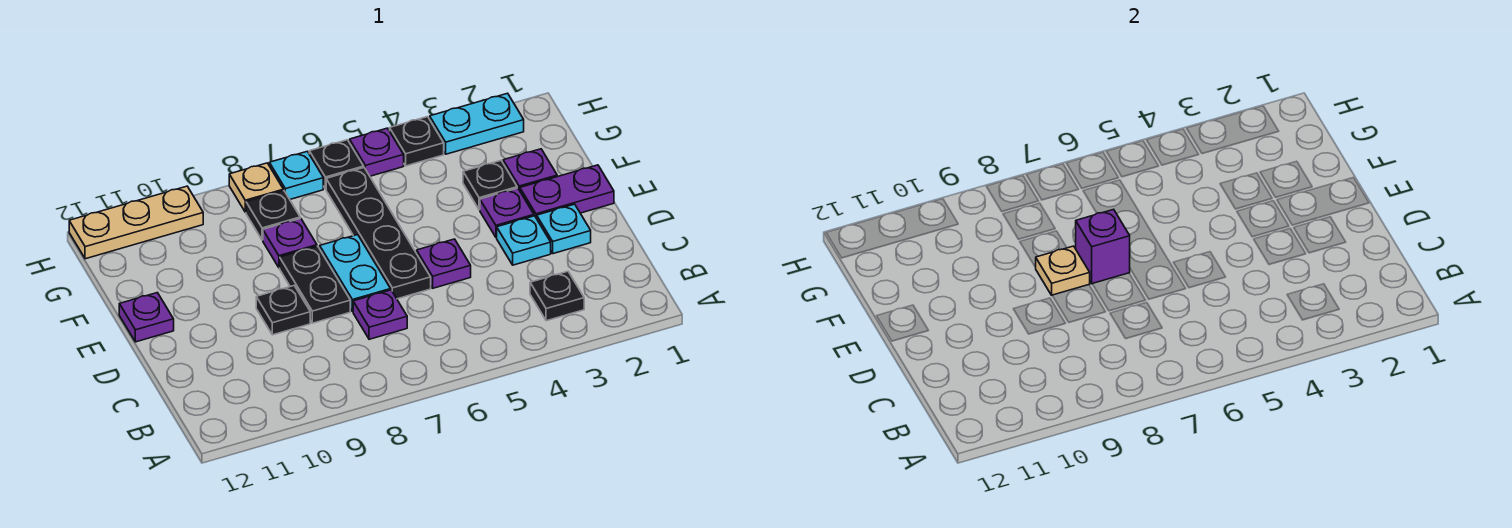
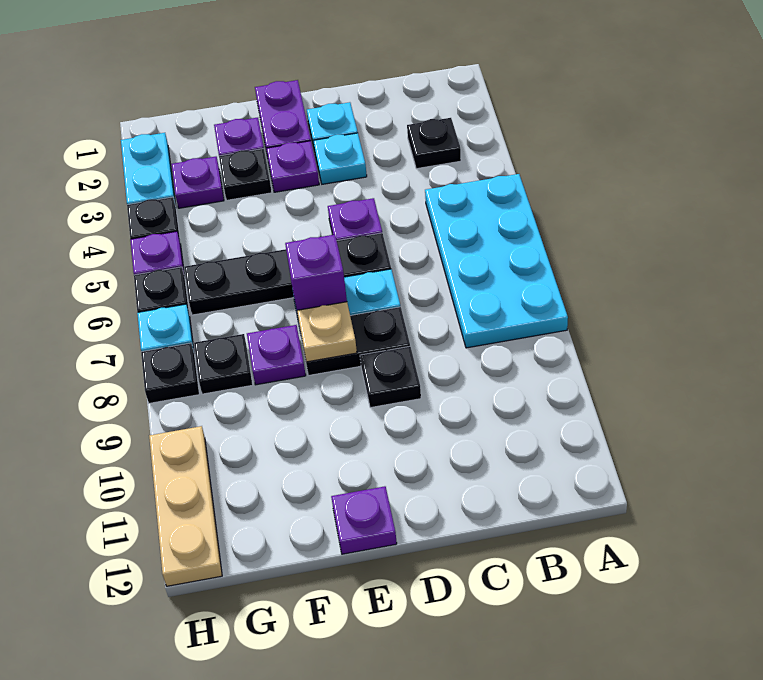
none -> cyan 2x4 plate [425,174,568,348]
purple 1x1 plate [353,290,407,339] -> purple 1x1 plate moved to [172,157,224,208]
tan 1x1 plate [229,163,283,212] -> black 1x1 plate [141,343,199,403]

